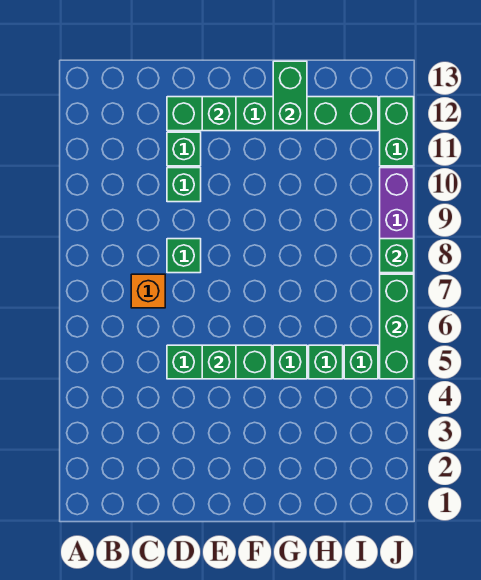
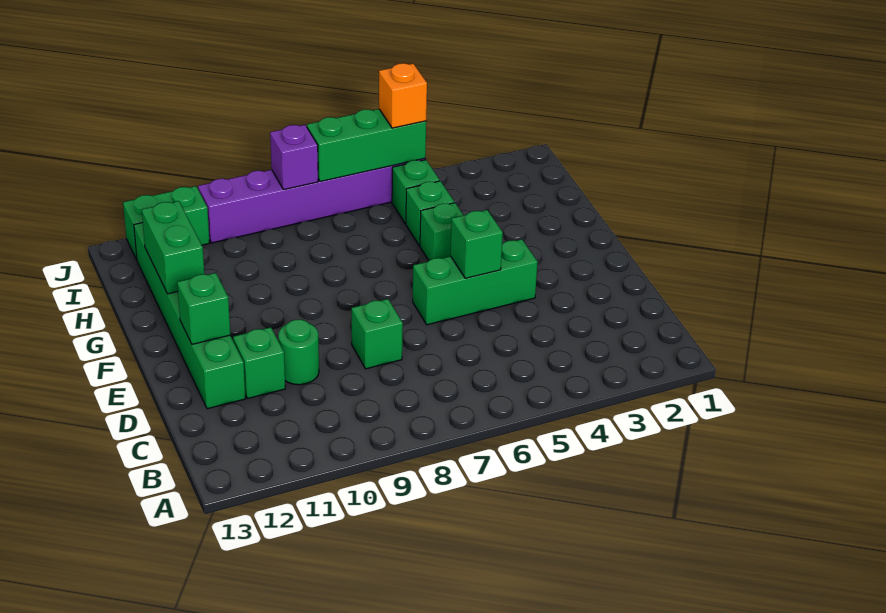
orange 1x1 brick [131,274,165,308] -> orange 1x1 brick moved to [379,63,427,128]
green 1x3 brick [167,345,272,379] -> green 1x3 brick turned to [413,239,538,325]
green 1x1 brick [167,168,201,202] -> green 1x1 round brick [278,319,319,385]
green 1x2 brick [273,61,307,131] -> green 1x2 brick turned to [142,201,204,294]
green 1x1 brick [380,239,414,273] -> purple 1x1 brick [270,125,318,190]

